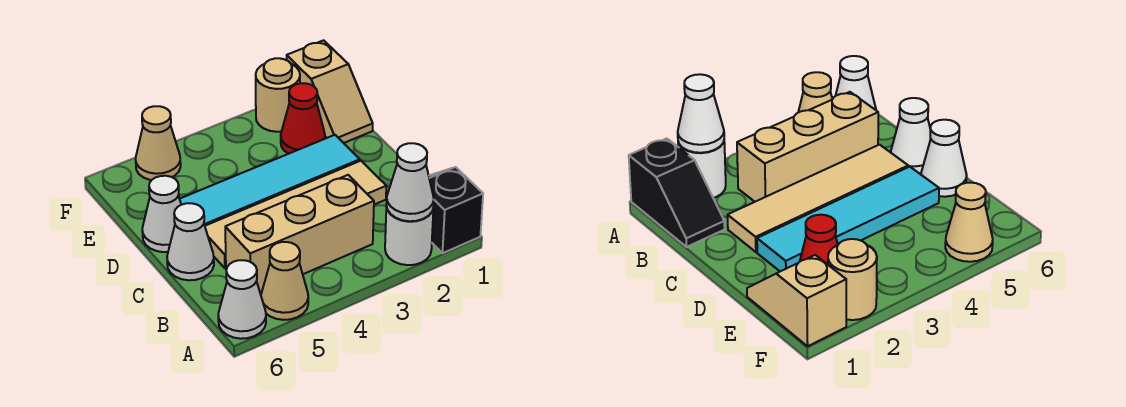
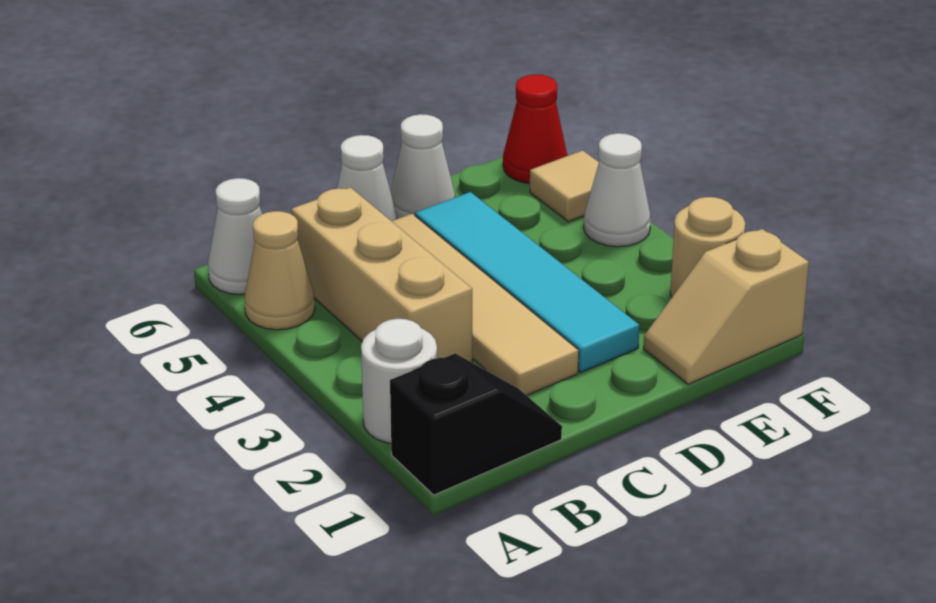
white 1x1 cone [386,143,434,221] -> white 1x1 cone moved to [584,133,651,247]
red 1x1 cone [281,83,325,154] -> red 1x1 cone moved to [503,75,567,183]
tan 1x1 cone [136,106,181,180] -> tan 1x1 tile [530,150,599,222]

